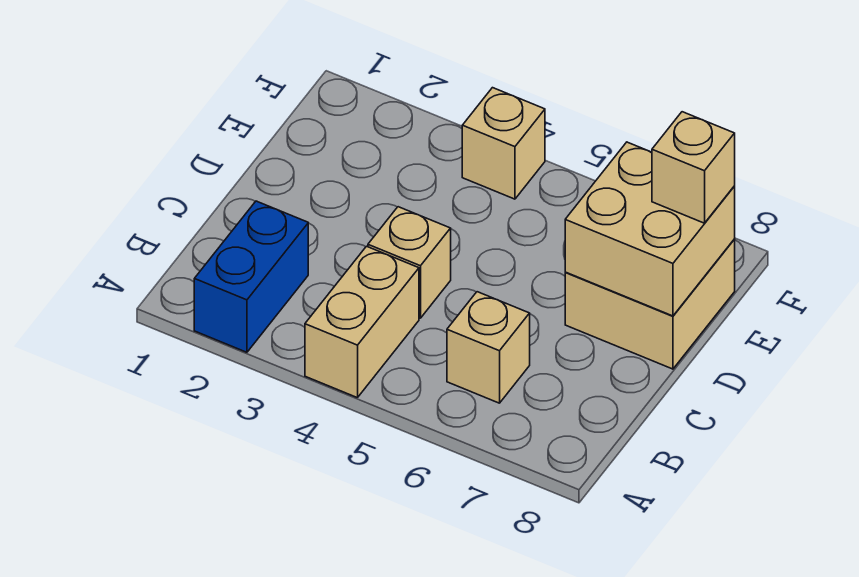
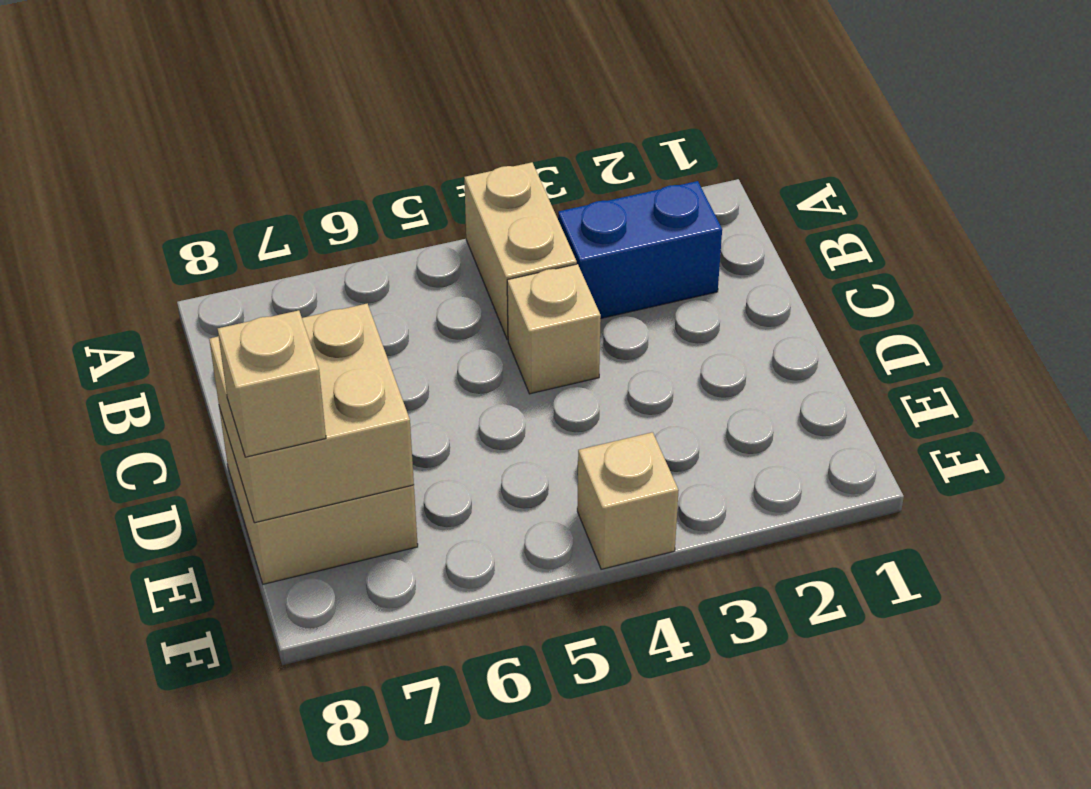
blue 1x2 brick [194,201,308,352] -> blue 1x2 brick turned to [558,181,722,318]
tan 1x1 brick [447,292,530,403] -> none

